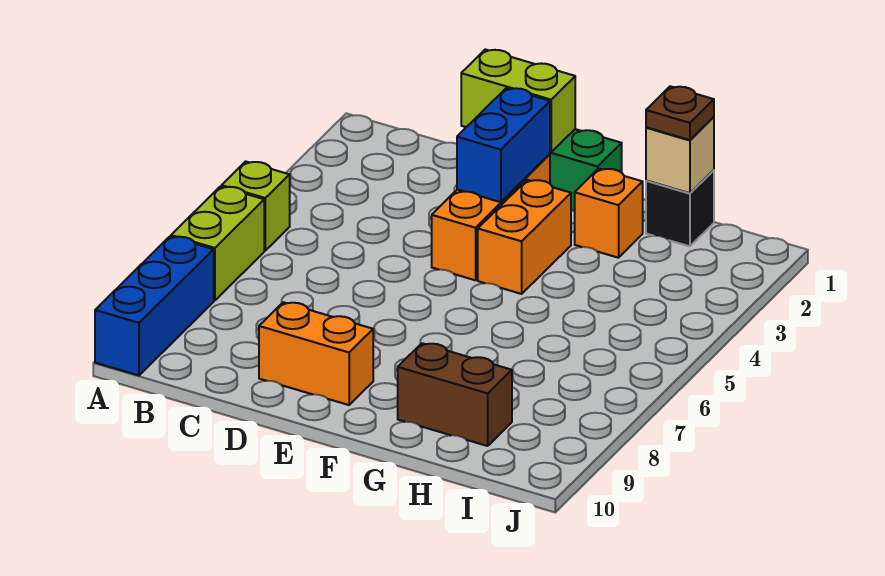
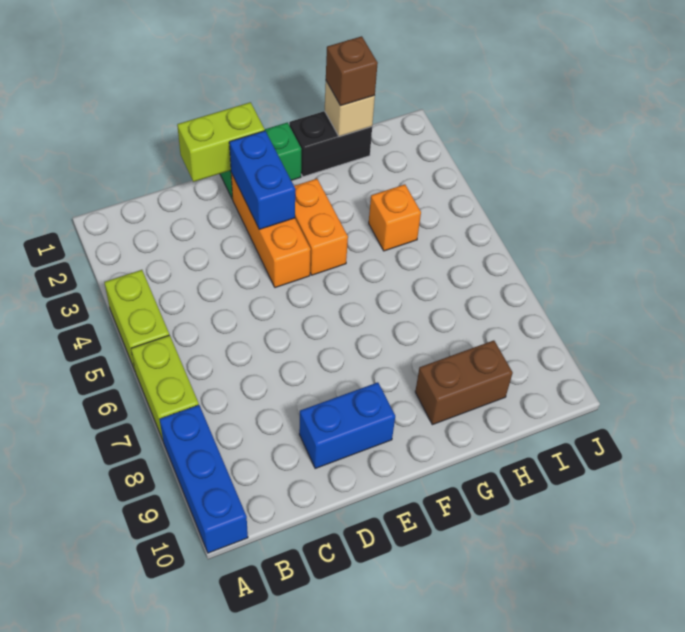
lime 1x1 brick [222,161,290,251] -> lime 1x2 brick [104,270,169,370]
orange 1x2 brick [259,302,373,405] -> blue 1x2 brick [299,382,395,469]
orange 1x1 brick [575,169,643,258] -> orange 1x1 brick moved to [369,184,421,251]
black 1x1 brick [646,170,714,246] -> black 1x2 brick [289,111,372,177]
brown 1x1 plate [646,86,714,140] -> brown 1x1 brick [326,36,378,106]

